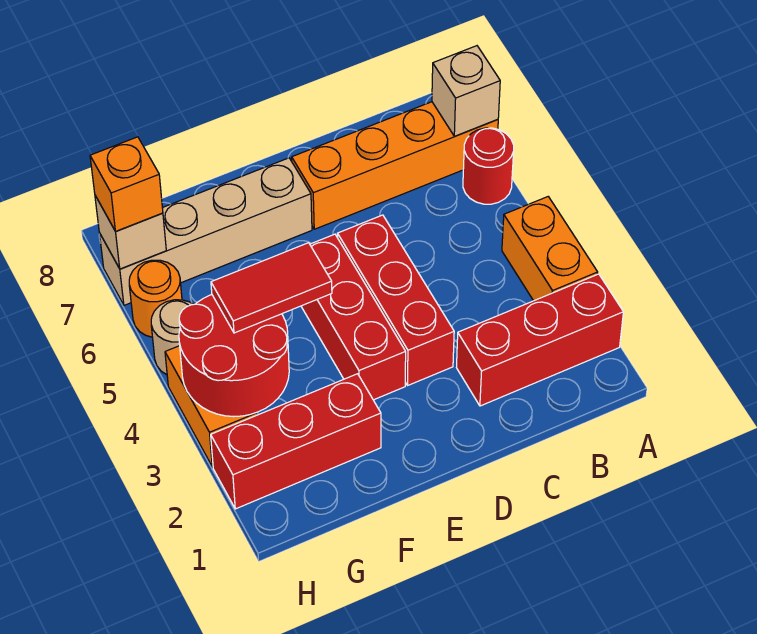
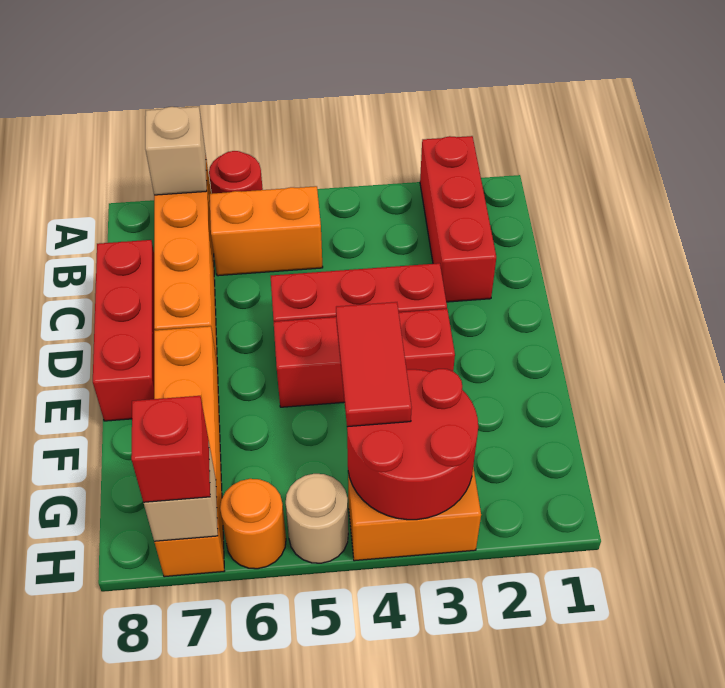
orange 1x2 brick [502,197,598,301] -> orange 1x2 brick moved to [210,186,323,276]
tan 1x4 brick [99,158,312,305] -> orange 1x4 brick [154,326,224,577]
red 1x3 brick [211,374,381,509] -> red 1x3 brick moved to [93,240,155,421]
orange 1x1 brick [90,137,163,231] -> red 1x1 brick [131,396,210,502]

